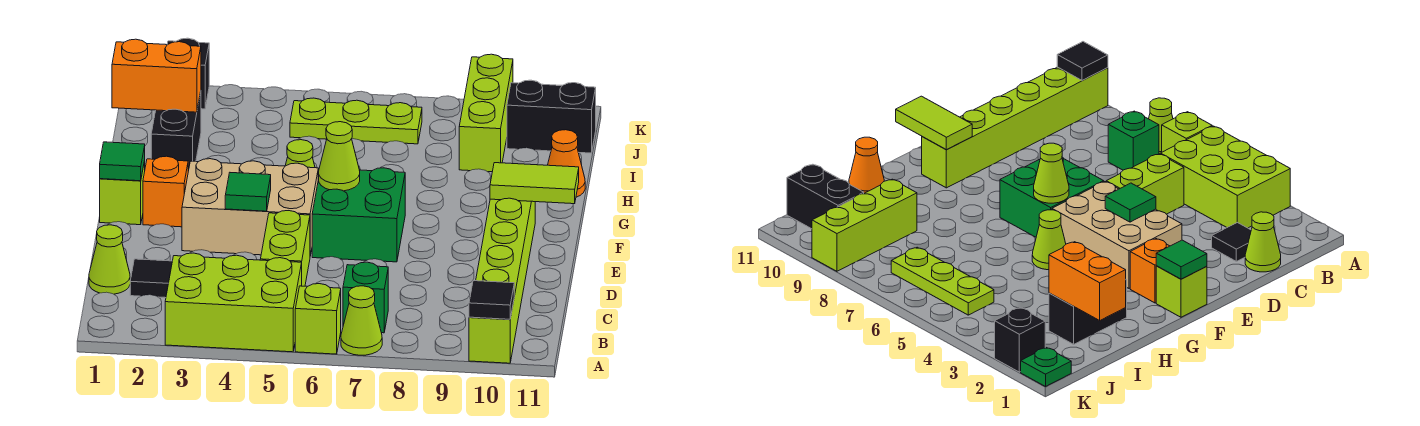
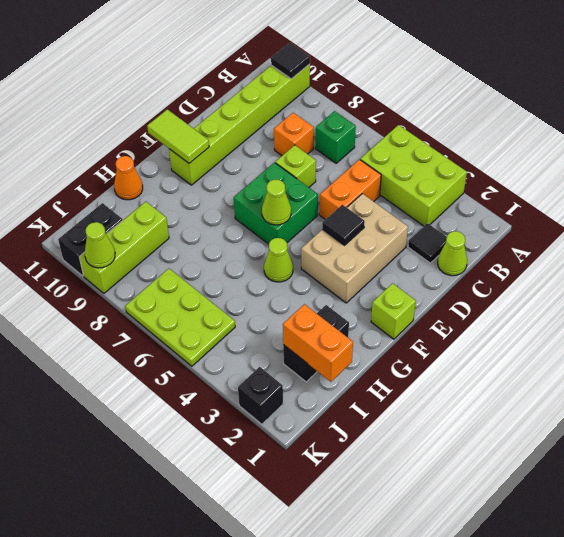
lime 1x1 brick [295,284,341,354] -> lime 1x1 brick moved to [275,145,316,187]
lime 1x1 cone [341,286,382,355] -> lime 1x1 cone moved to [85,222,115,268]
lime 1x2 brick [260,211,310,286] -> orange 1x2 brick [320,160,381,220]
tan 2x3 brick [182,159,318,256] -> tan 2x3 brick turned to [301,194,408,303]
green 1x1 tile [225,173,271,211] -> black 1x1 tile [322,205,365,245]
green 1x1 tile [100,142,145,181] -> none
orange 1x1 brick [143,156,188,227] -> orange 1x1 brick moved to [274,113,314,155]
lime 1x3 plate [290,98,422,144] -> lime 2x3 plate [125,269,235,366]
black 1x2 brick [507,80,596,153] -> black 1x2 brick turned to [58,203,123,276]
green 1x1 plate [1021,348,1071,387] -> none

